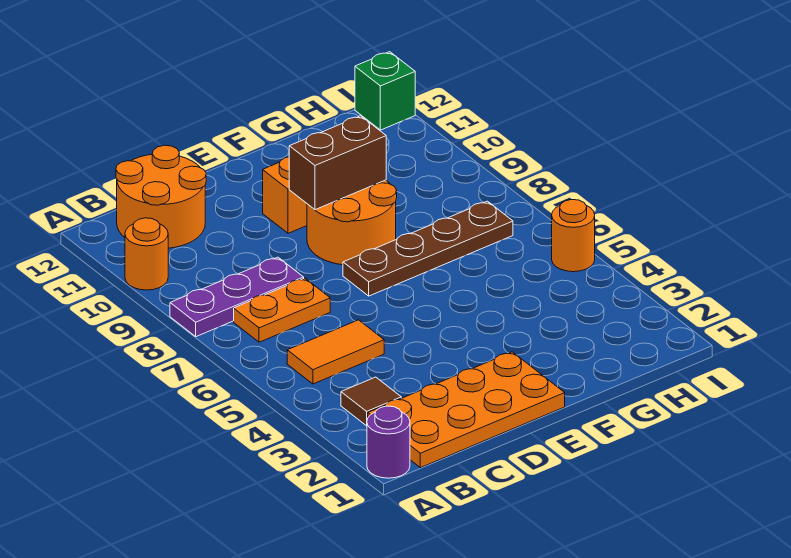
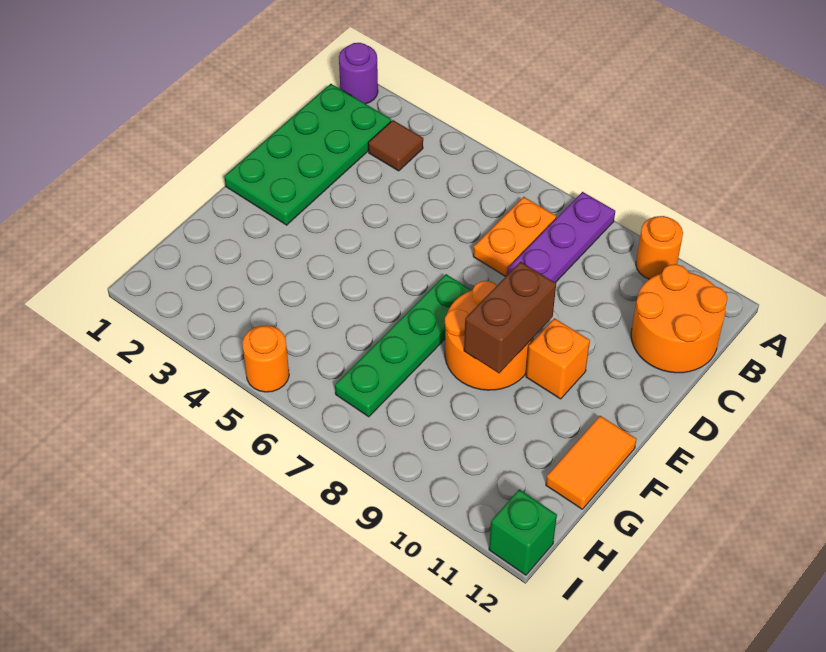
orange 2x4 plate [368,352,565,468] -> green 2x4 plate [224,84,391,225]
orange 1x2 tile [287,320,384,384] -> orange 1x2 tile moved to [546,416,636,509]
brown 1x4 plate [343,201,513,296] -> green 1x4 plate [335,274,472,417]

